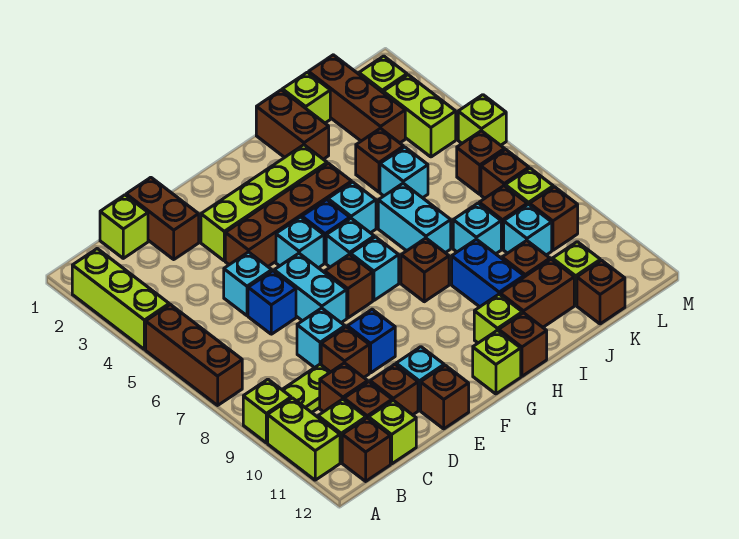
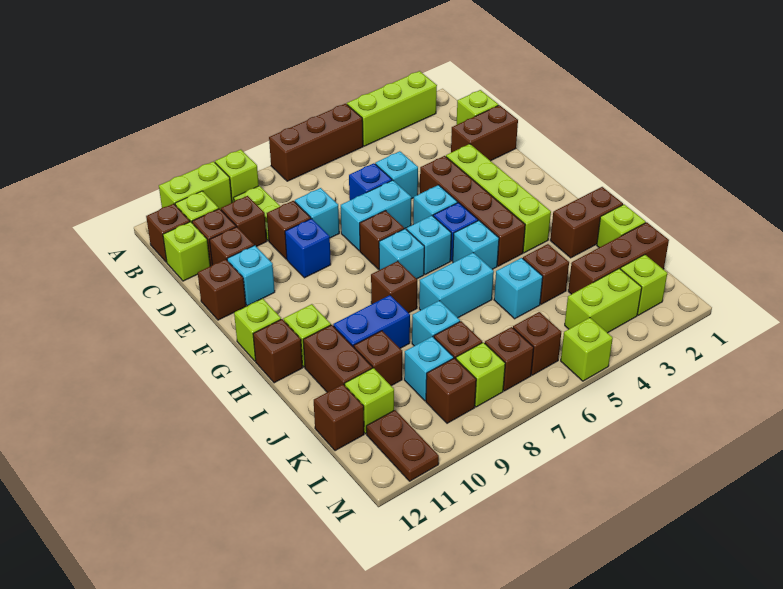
none -> brown 1x2 plate [366,410,439,481]

